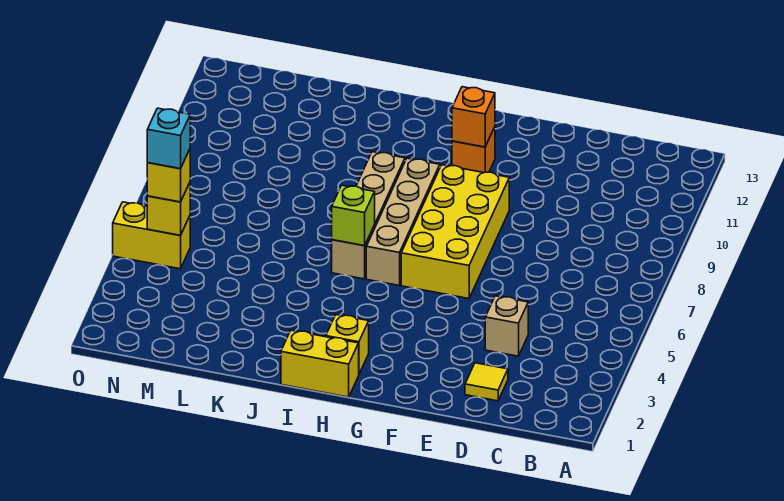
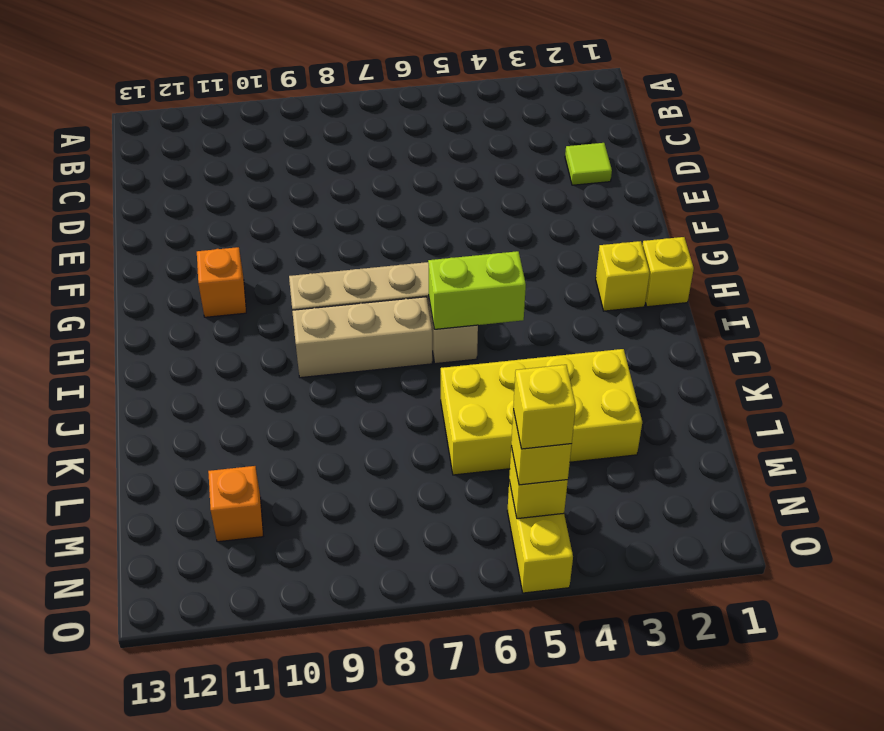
yellow 1x1 tile [465,363,508,401] -> lime 1x1 tile [565,143,612,185]
tan 1x1 brick [485,296,528,356] -> none
yellow 2x4 brick [401,165,509,299] -> yellow 2x4 brick moved to [441,349,642,475]
orange 1x1 brick [452,87,495,147] -> orange 1x1 brick moved to [208,466,263,542]
yellow 1x2 brick [281,330,359,397] -> yellow 1x1 brick [642,237,694,307]
lime 1x1 brick [332,185,375,246] -> lime 1x2 brick [428,251,526,329]
cyan 1x1 brick [147,108,190,169] -> yellow 1x1 brick [513,365,576,449]

